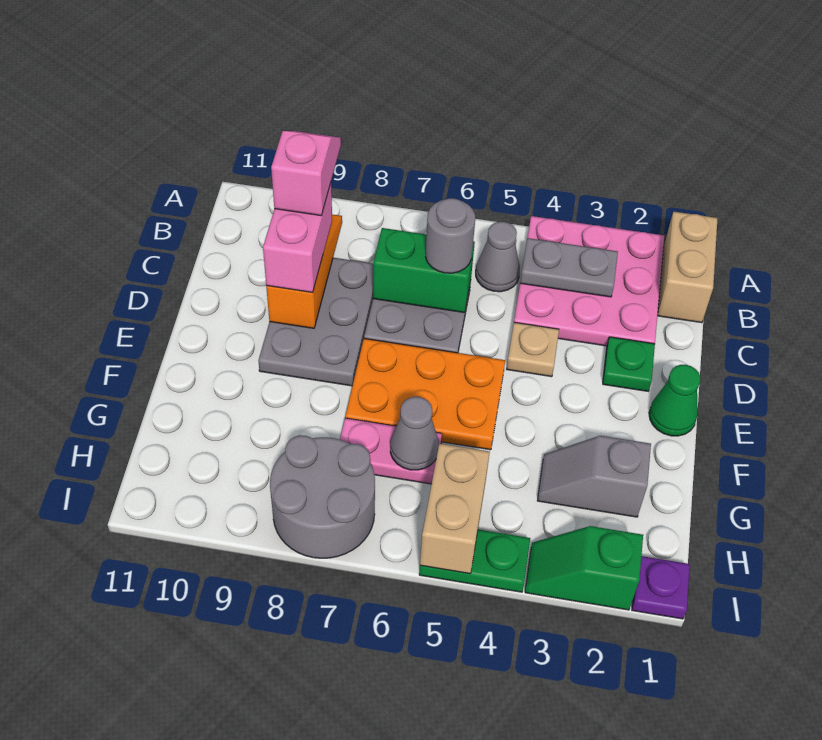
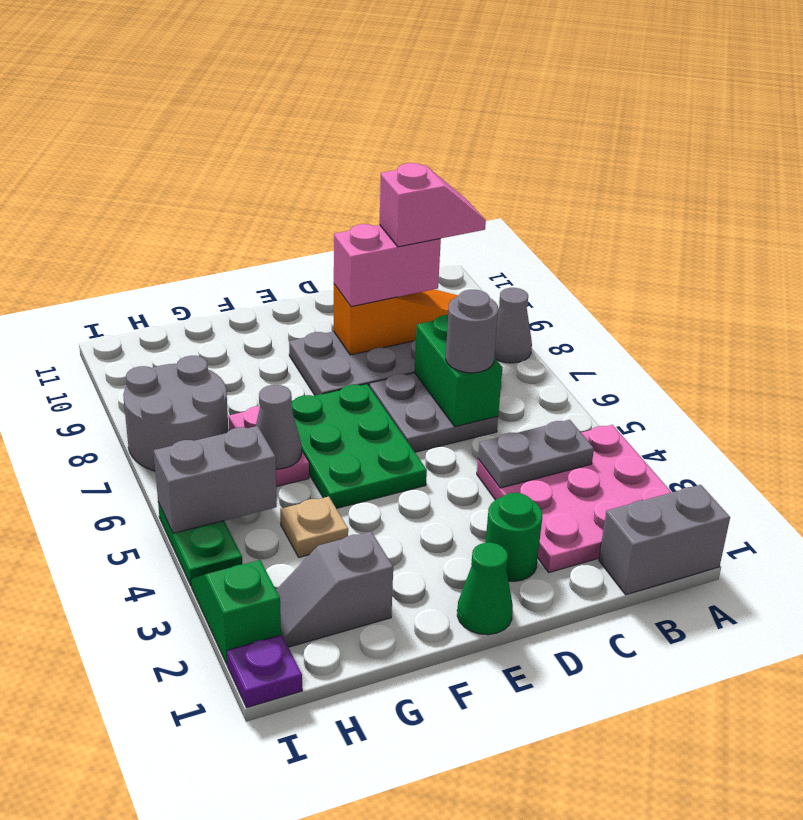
tan 1x2 brick [658,211,718,323] -> grey 1x2 brick [599,485,730,595]
grey 1x2 plate [520,238,618,297] -> grey 1x2 plate turned to [478,420,594,488]
grey 1x1 cone [476,222,520,292] -> grey 1x1 cone moved to [494,288,532,363]
green 1x1 plate [603,337,655,391] -> green 1x1 round brick [486,493,542,582]
tan 1x1 plate [507,322,559,377] -> tan 1x1 plate moved to [280,496,348,557]
orange 2x3 plate [345,339,505,450] -> green 2x3 plate [291,384,427,509]
grey 1x2 slope [537,436,651,517] -> grey 1x2 slope turned to [276,531,393,647]
tan 1x2 brick [420,444,490,574] -> grey 1x2 brick [154,426,277,533]

